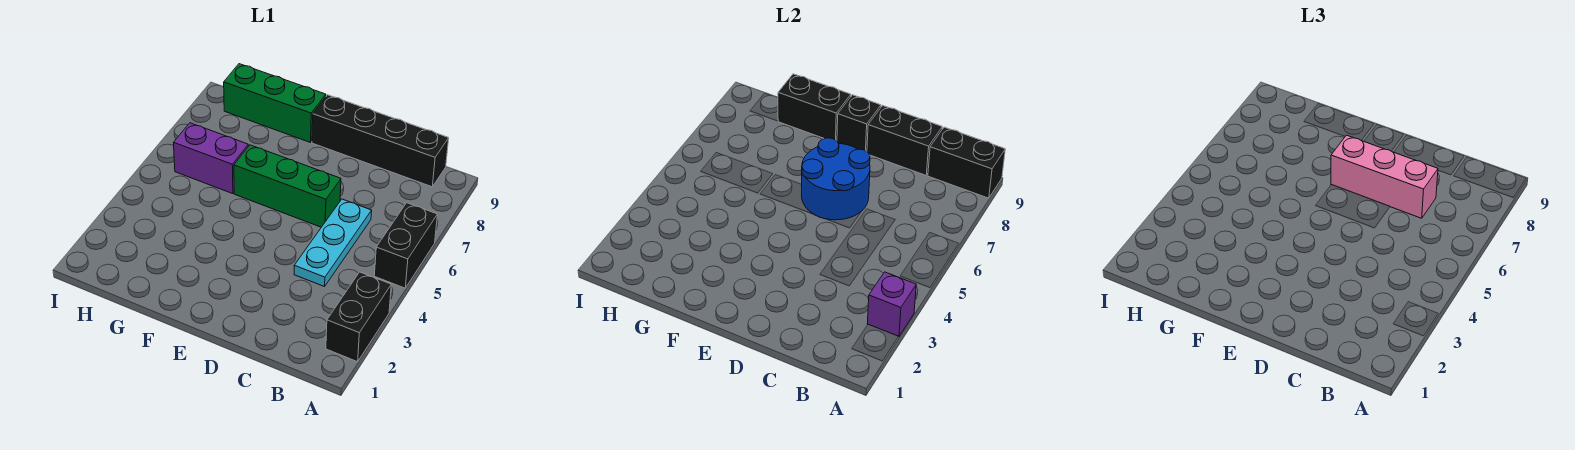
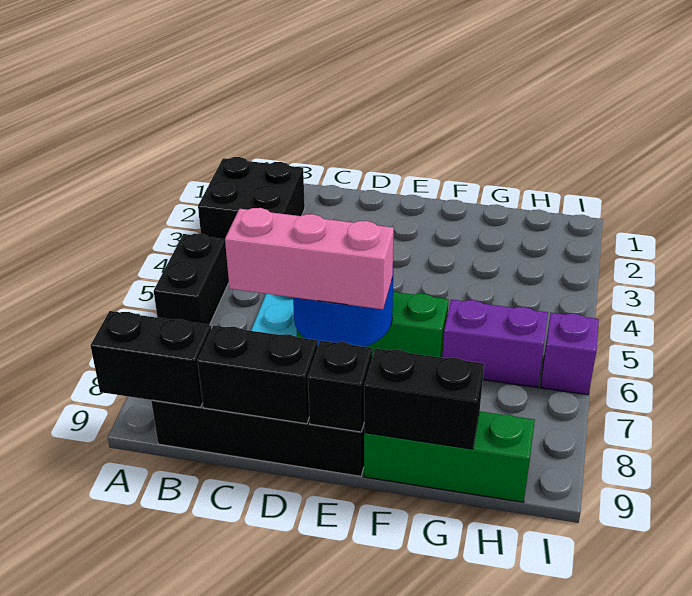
black 1x2 brick [326,272,391,362] -> black 2x2 brick [198,157,305,239]
purple 1x1 brick [867,272,916,337] -> purple 1x1 brick moved to [540,313,599,395]

